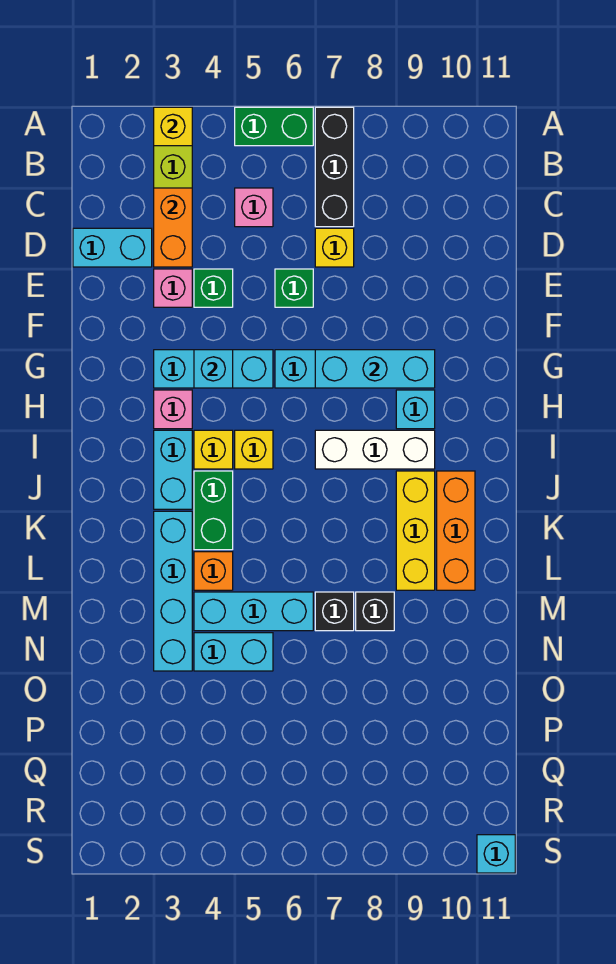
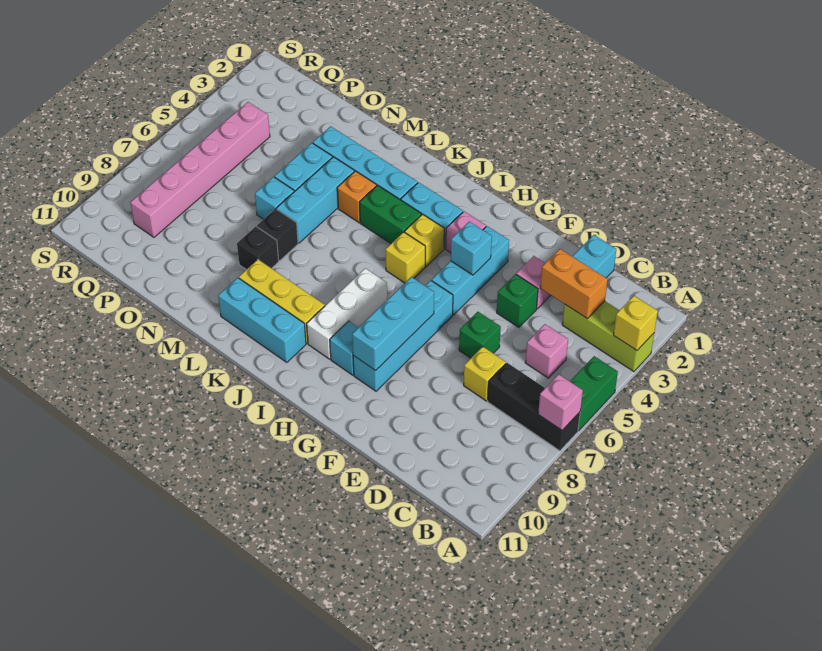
none -> pink 1x1 brick [538,374,583,430]
orange 1x3 brick [437,471,475,590] -> cyan 1x3 brick [218,278,306,363]
none -> pink 1x6 brick [131,102,270,237]
cyan 1x1 brick [477,835,515,873] -> cyan 1x1 brick moved to [255,177,294,219]

